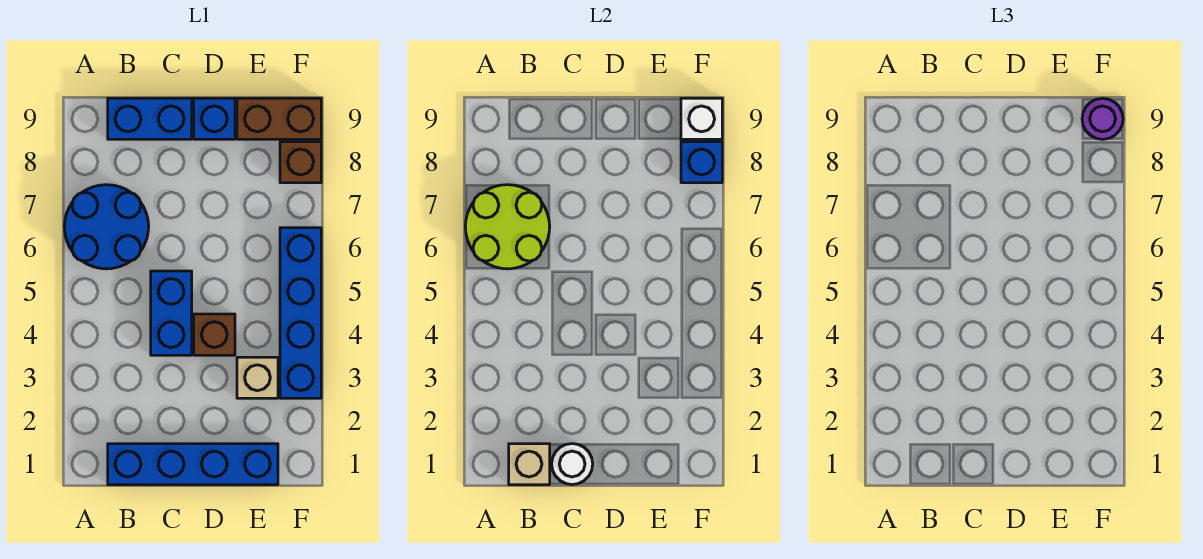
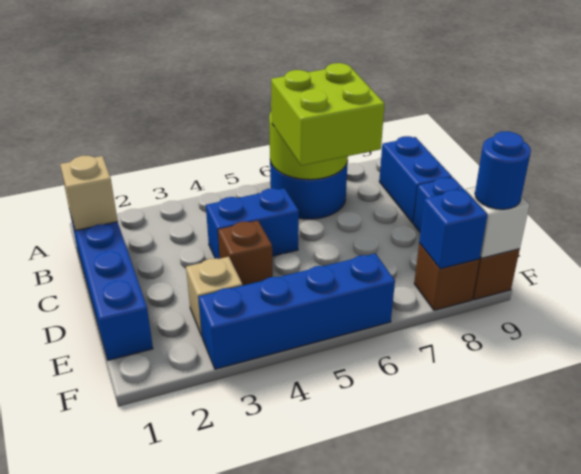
none -> lime 2x2 brick [271,63,385,166]
white 1x1 round brick [552,444,593,485] -> none
purple 1x1 round brick [1082,98,1123,139] -> blue 1x1 round brick [475,131,531,209]

